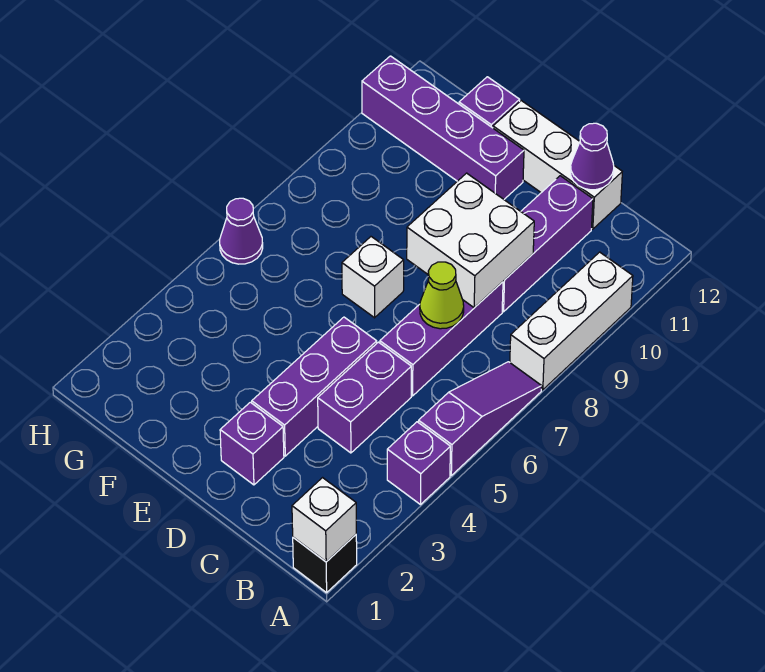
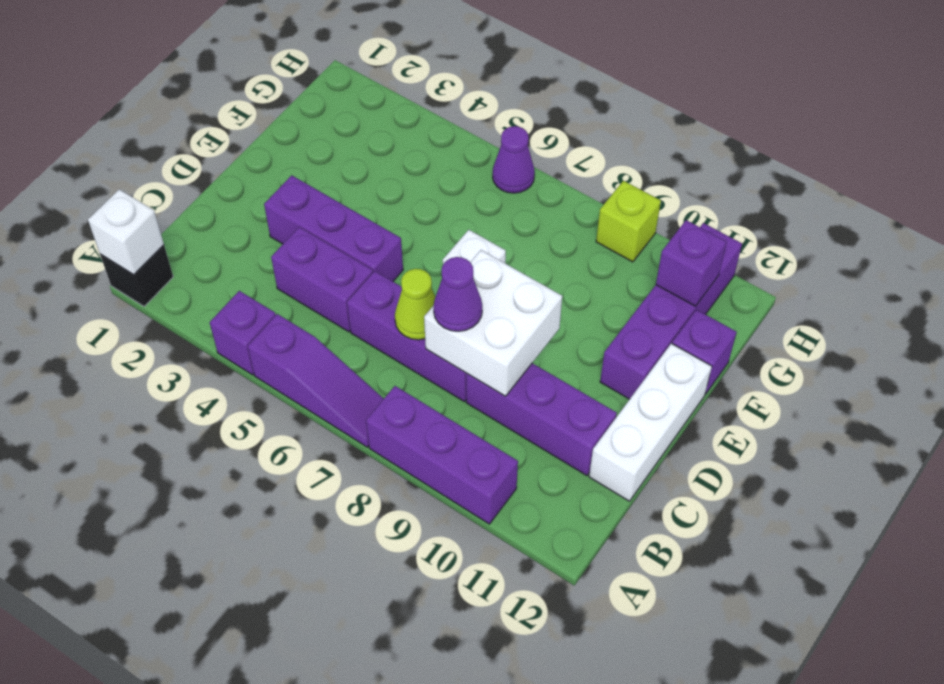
white 1x3 brick [510,252,633,390] -> purple 1x3 brick [366,386,518,524]
purple 1x1 cone [570,123,614,190] -> purple 1x1 cone moved to [434,257,482,331]
purple 1x1 brick [220,402,284,485] -> purple 1x1 brick moved to [656,220,727,306]
none -> lime 1x1 brick [596,181,661,262]

